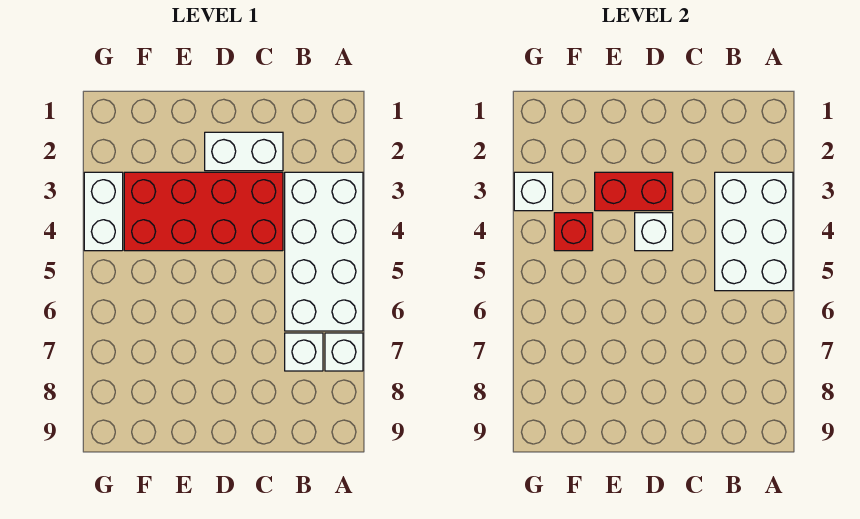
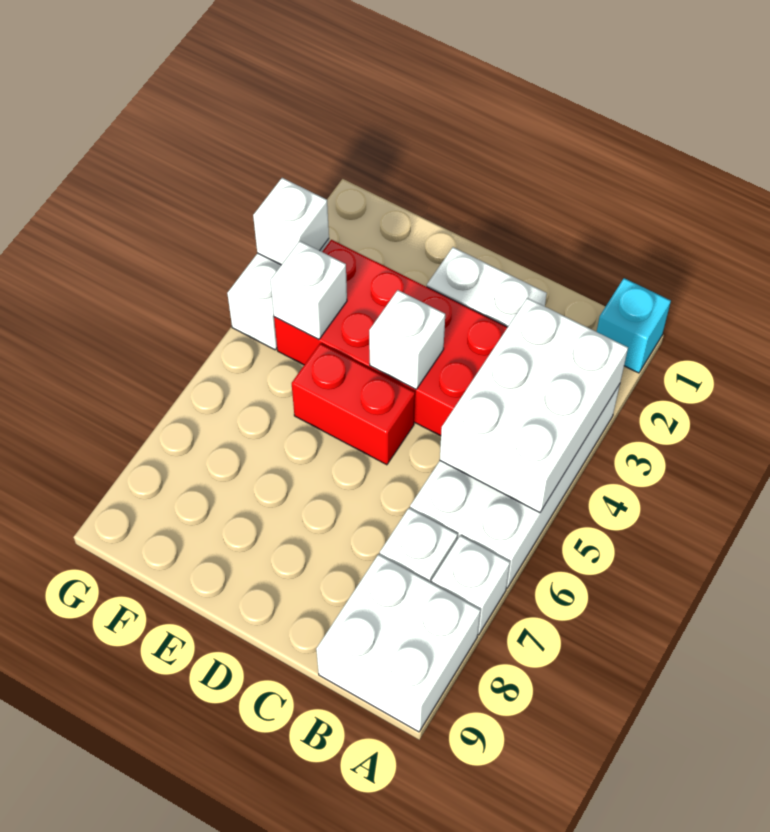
none -> cyan 1x1 brick [597,278,671,373]
none -> white 2x2 brick [316,554,480,732]
red 1x2 brick [595,172,673,211] -> red 1x2 brick moved to [292,343,415,465]
red 1x1 brick [554,213,593,251] -> white 1x1 brick [270,241,347,339]

